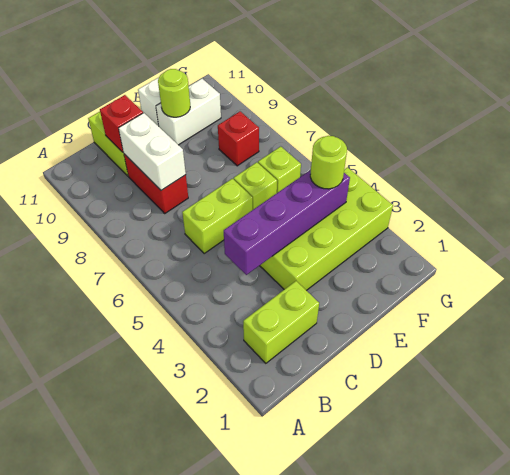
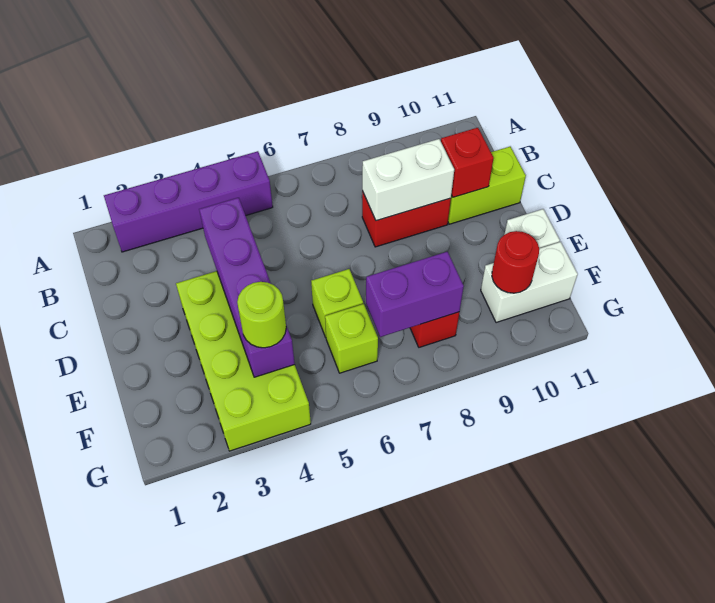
none -> purple 1x4 brick [104,151,273,252]
lime 1x2 brick [243,281,319,363] -> none
lime 1x2 brick [182,179,253,253] -> none
white 1x2 brick [156,79,221,145] -> white 1x2 brick turned to [481,242,578,323]
lime 1x1 round brick [158,69,190,117] -> none
none -> purple 1x2 brick [366,252,464,337]
none -> red 1x1 round brick [492,231,539,293]

